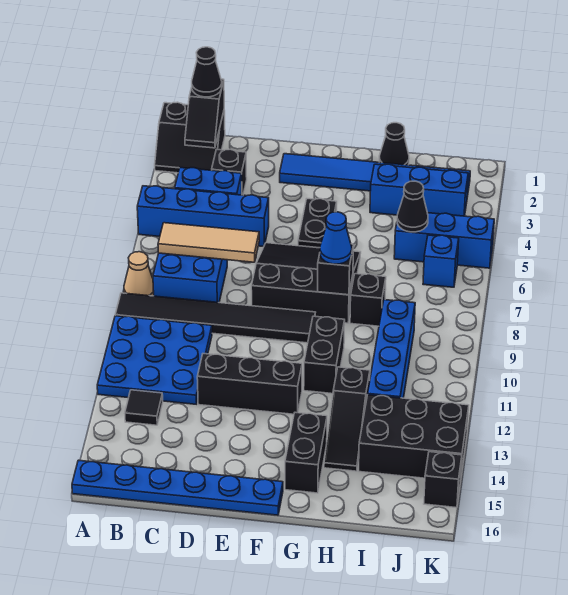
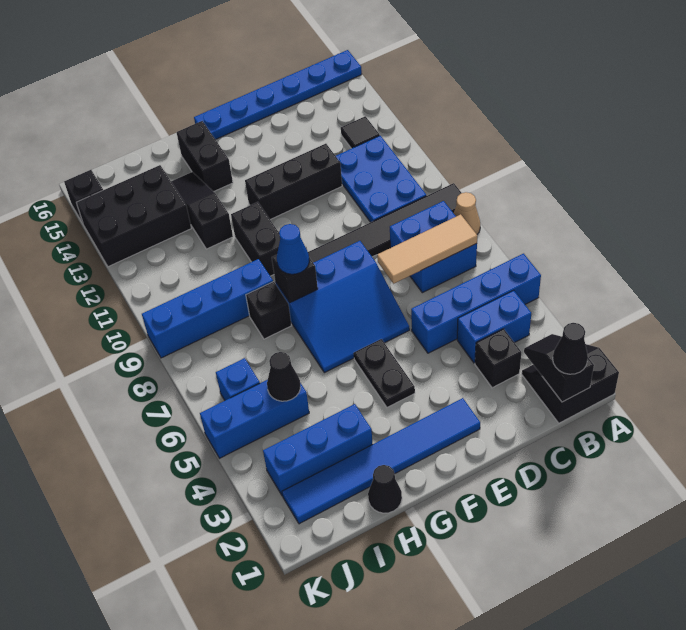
blue 3x3 plate [97,316,212,404] -> blue 2x3 plate [336,136,426,222]
black 3x3 slope [251,243,361,323] -> blue 3x3 slope [275,241,410,373]
blue 1x4 brick [368,300,415,398] -> blue 1x4 brick turned to [142,259,273,358]

